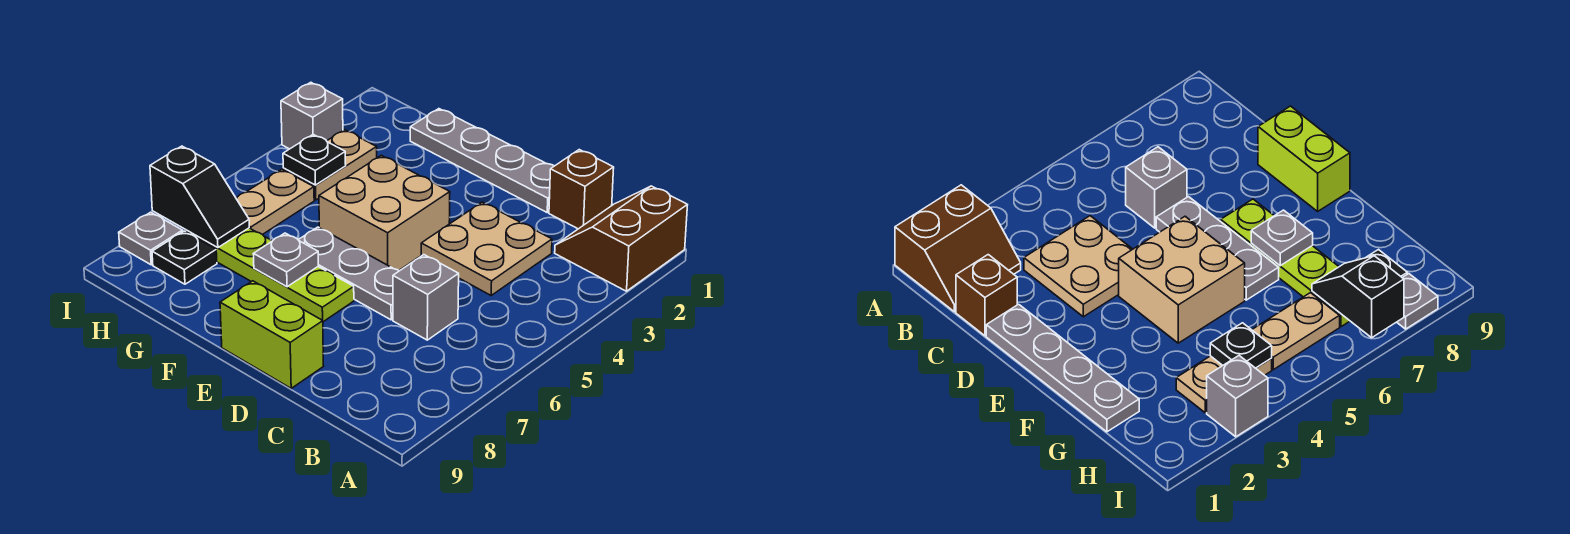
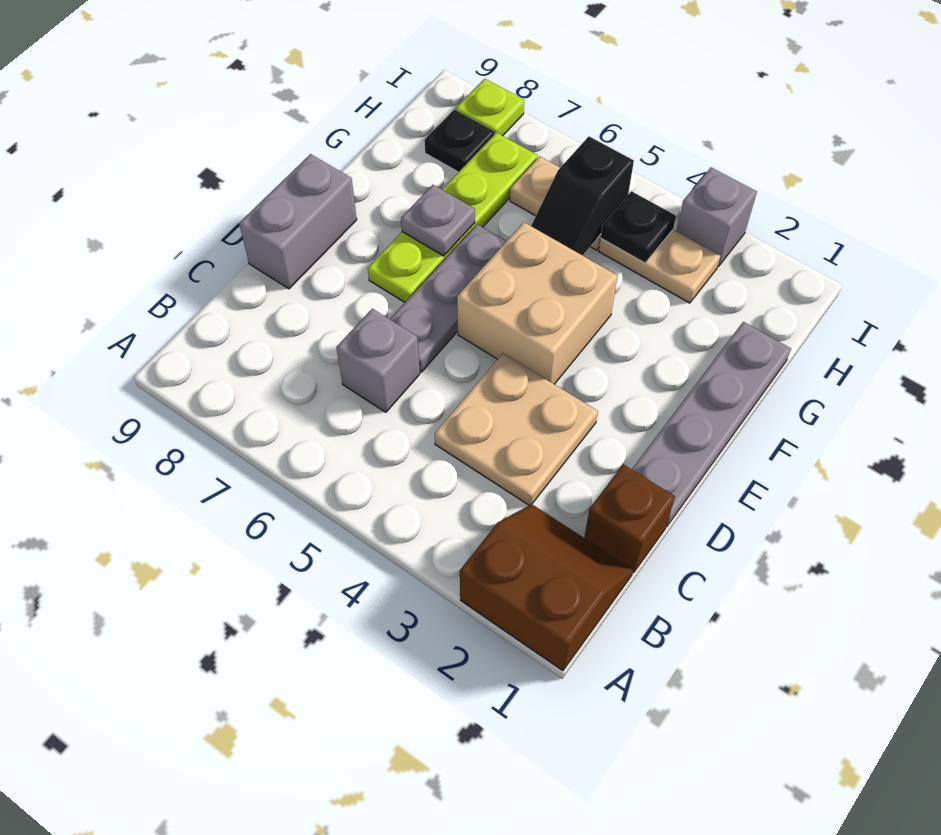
lime 1x2 brick [220,281,323,388] -> grey 1x2 brick [239,154,357,289]
black 1x2 slope [150,146,249,248] -> black 1x2 slope moved to [531,136,634,255]
grey 1x1 plate [119,212,183,265] -> lime 1x1 plate [456,79,524,136]

